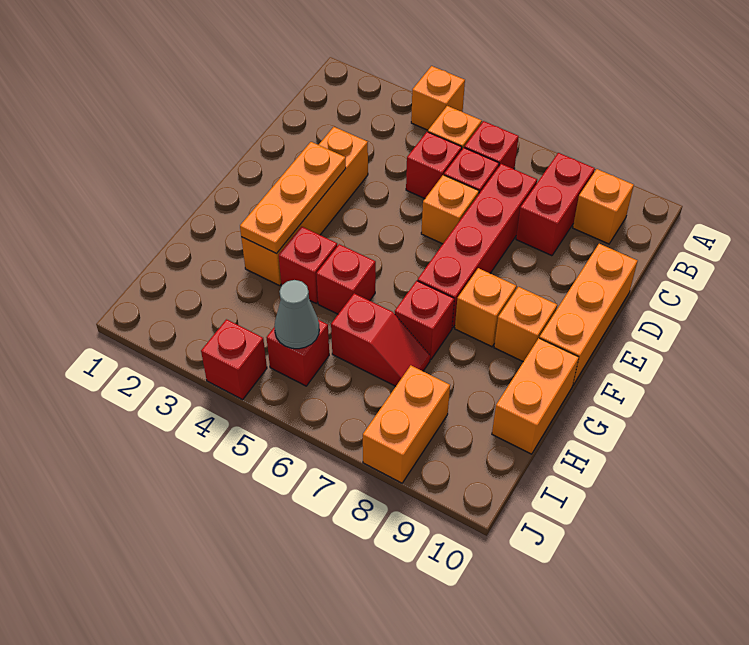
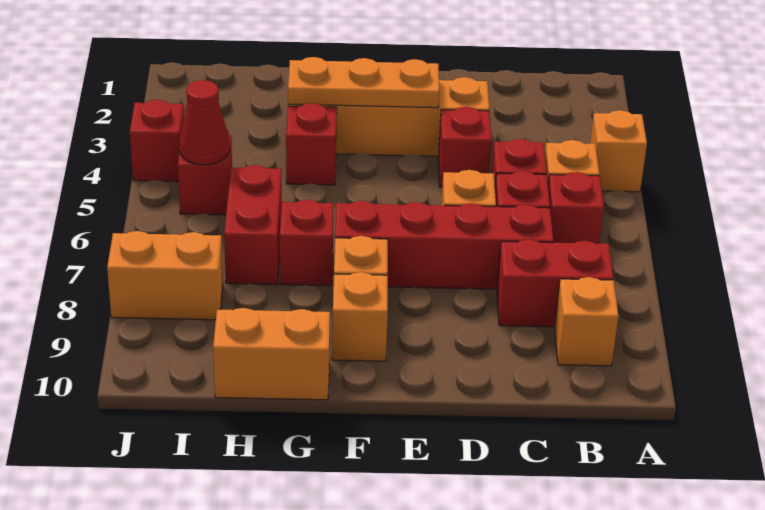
orange 1x3 brick [539,244,637,385] -> none
red 1x1 brick [316,244,376,314] -> red 1x1 brick moved to [438,107,492,187]
red 1x2 slope [331,293,430,386] -> red 1x2 brick [224,165,282,285]
grey 1x1 cone [274,280,319,349] -> red 1x1 cone [179,80,230,165]

